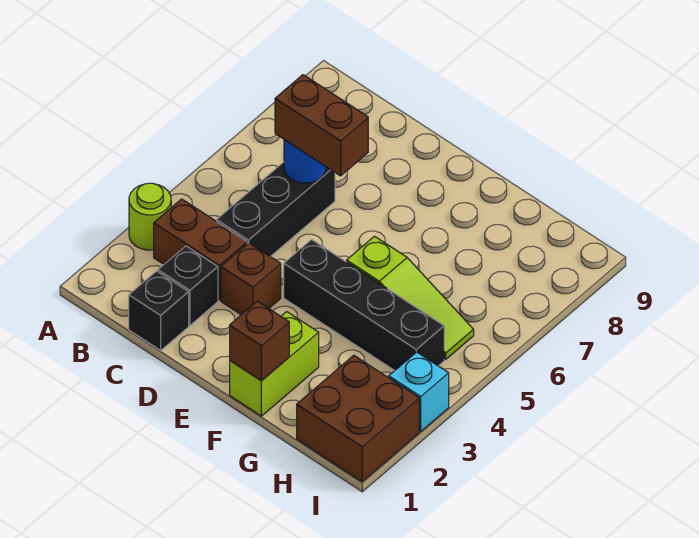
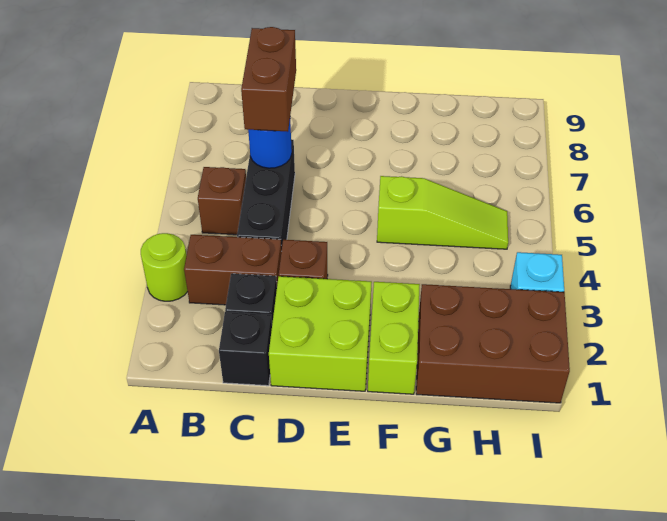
brown 1x2 brick [275,75,368,176] -> brown 1x2 brick turned to [241,27,296,132]
none -> lime 2x2 brick [269,276,372,391]
black 1x4 brick [284,240,444,371] -> none
brown 1x1 brick [230,301,289,381] -> brown 1x1 brick moved to [198,167,246,235]
brown 2x2 brick [297,355,419,482] -> brown 2x3 brick [416,284,570,403]

